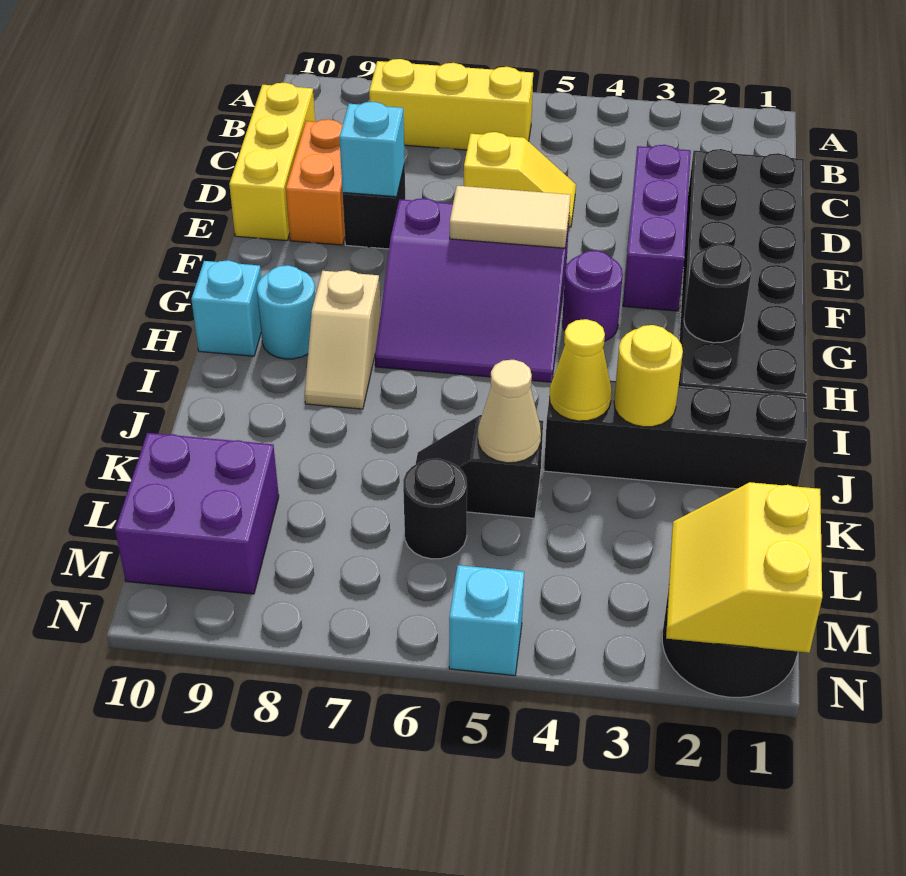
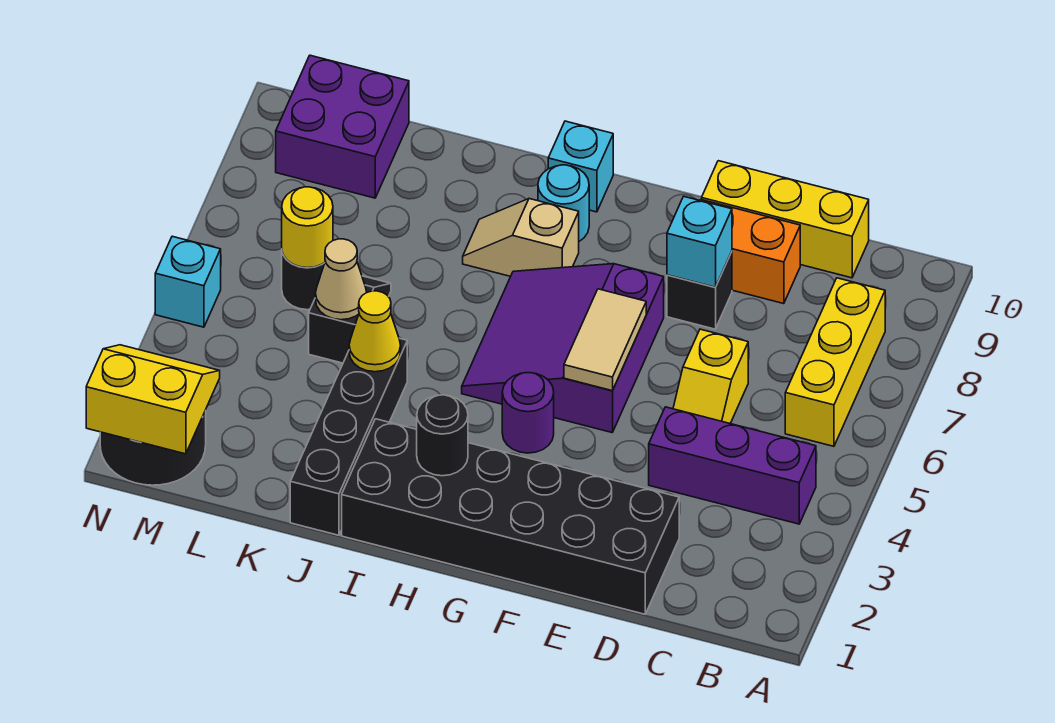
purple 1x3 brick [623,145,691,311] -> purple 1x3 brick moved to [649,407,816,524]
yellow 1x1 round brick [614,325,683,427] -> yellow 1x1 round brick moved to [282,187,333,268]

